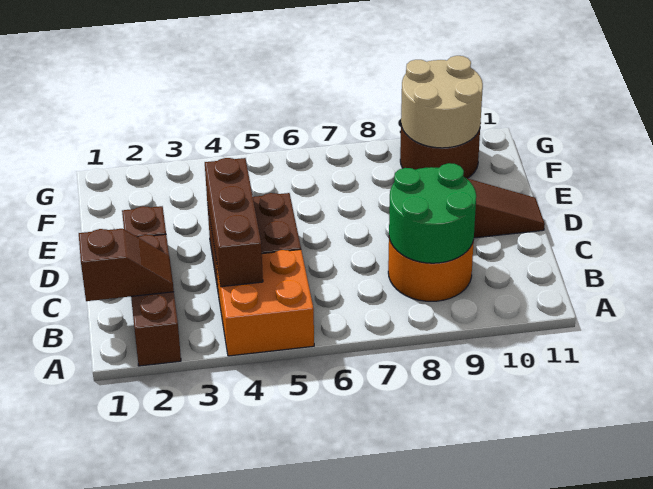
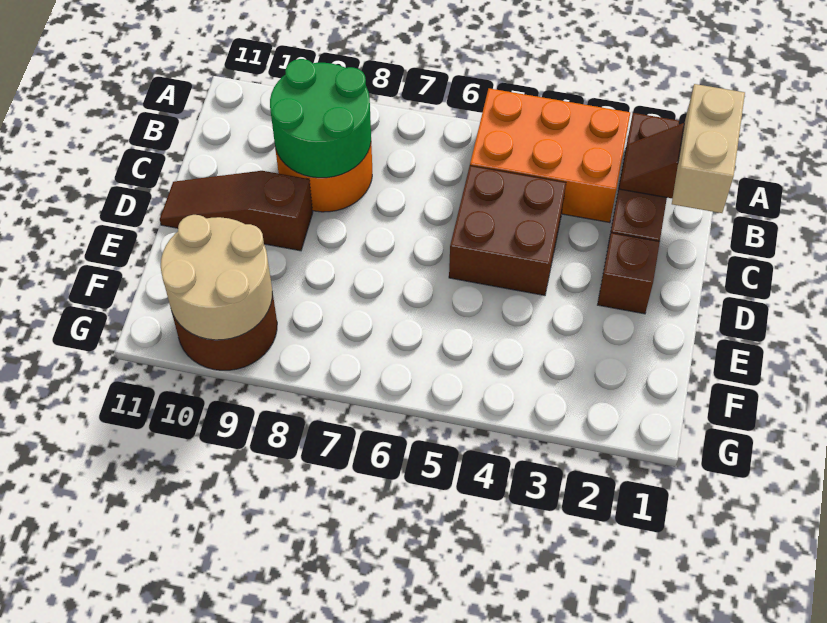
orange 2x2 brick [216,250,314,356] -> orange 2x3 brick [470,88,630,223]
none -> tan 1x2 brick [672,84,745,213]
brown 1x3 brick [205,158,263,287] -> none

